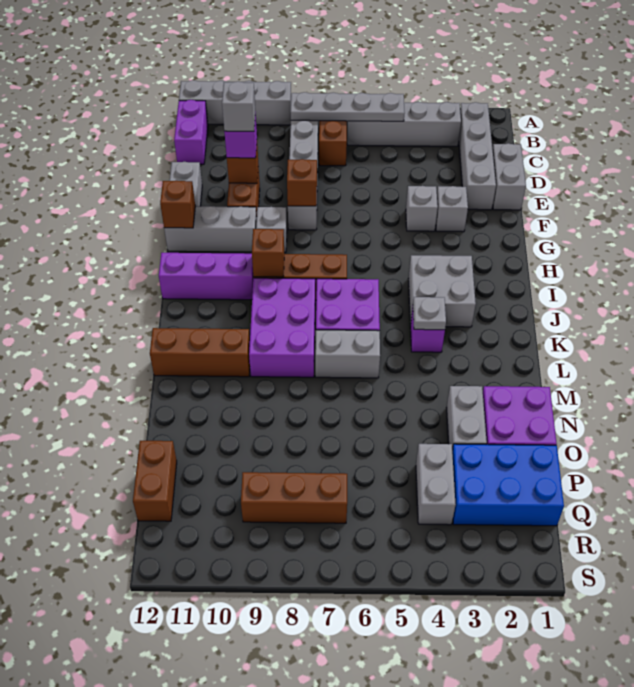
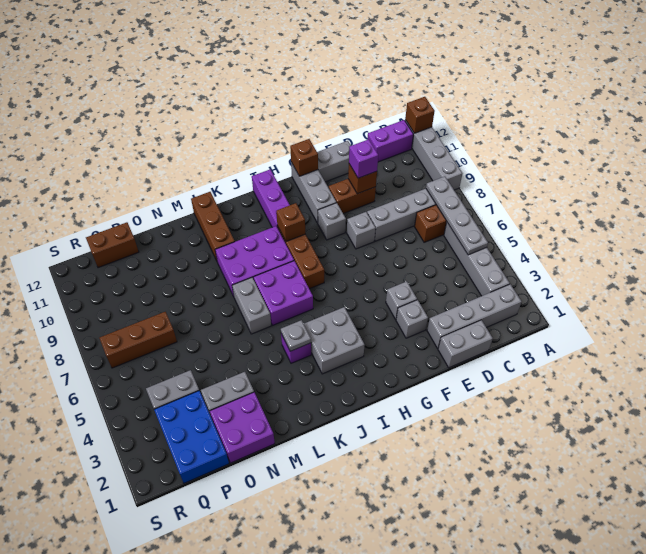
grey 1x1 brick [222,81,255,131] -> none
brown 1x1 brick [287,159,317,206] -> brown 1x1 brick moved to [405,97,435,133]
brown 1x3 brick [241,472,347,523] -> brown 1x3 brick turned to [100,312,177,368]

